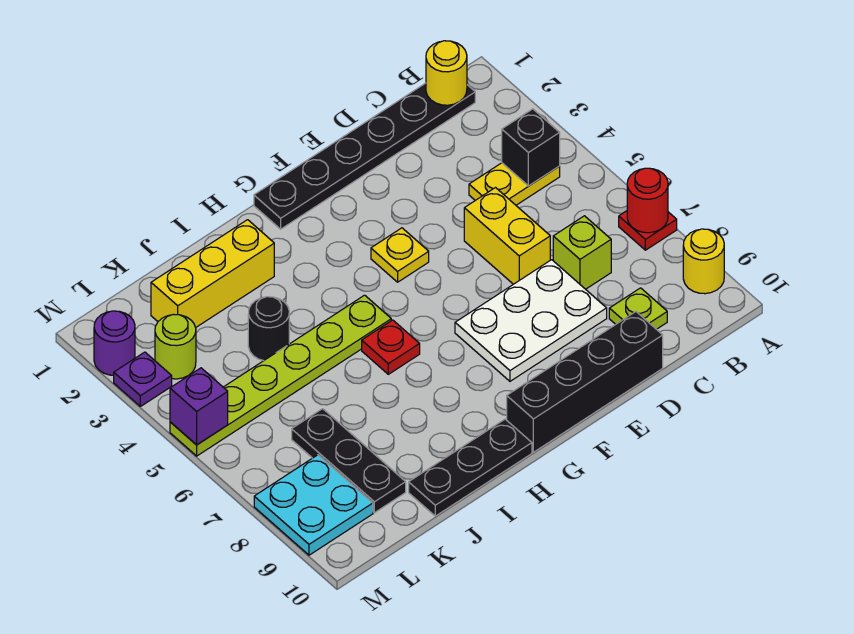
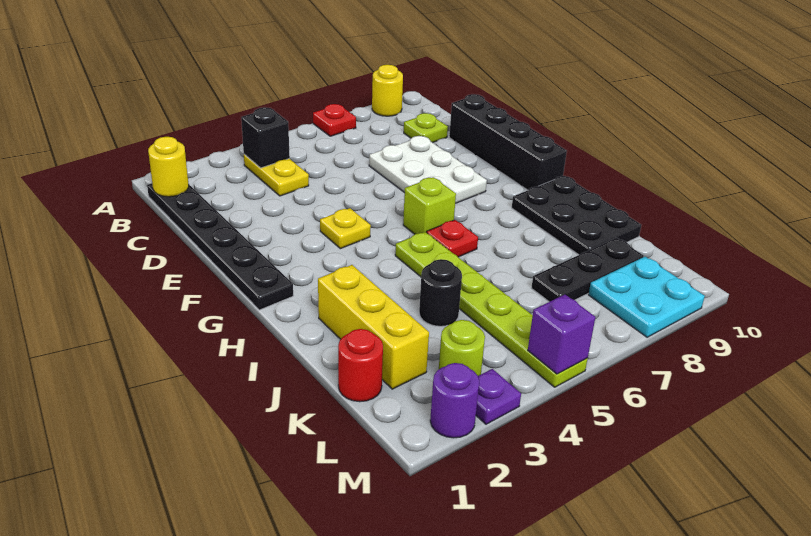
red 1x1 round brick [627,168,668,233] -> red 1x1 round brick moved to [338,329,383,402]
lime 1x1 brick [553,216,611,289] -> lime 1x1 brick moved to [403,177,456,234]
yellow 1x2 brick [464,188,550,284] -> none
black 1x3 plate [409,419,532,516] -> black 2x3 plate [512,176,641,255]

